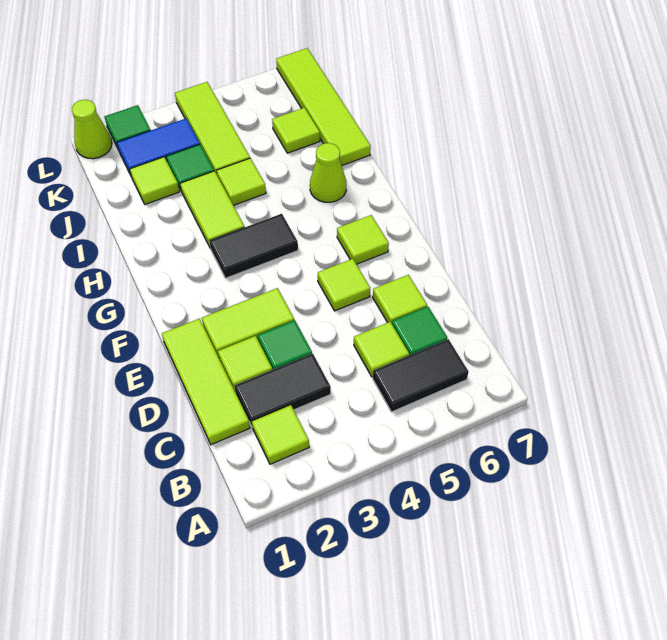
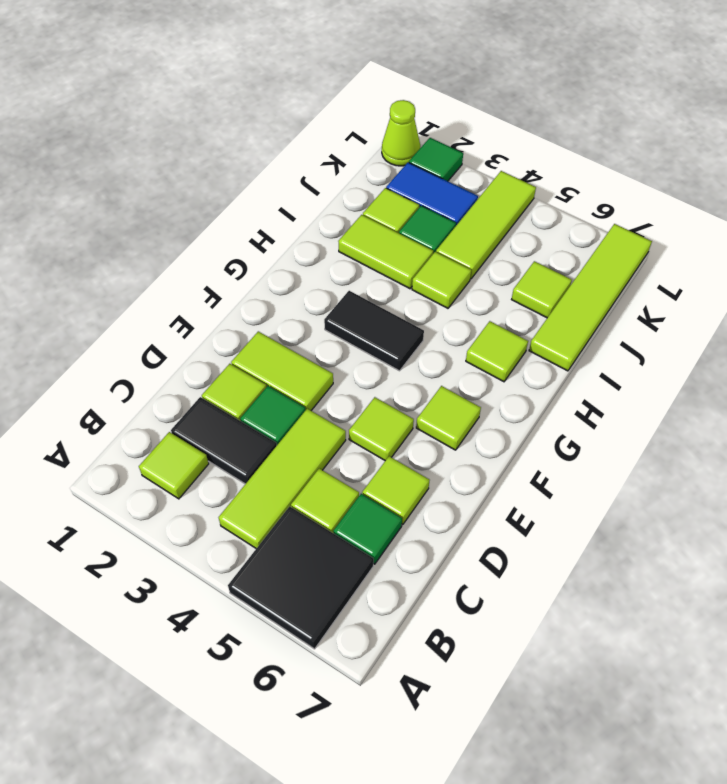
black 1x2 tile [373,339,469,412] -> black 2x2 tile [228,506,374,649]
lime 1x3 tile [162,319,250,445] -> lime 1x3 tile moved to [219,409,346,548]
lime 1x2 tile [180,171,244,248] -> lime 1x2 tile turned to [338,215,433,289]
lime 1x1 cone [310,143,347,202] -> lime 1x1 tile [466,321,528,382]

